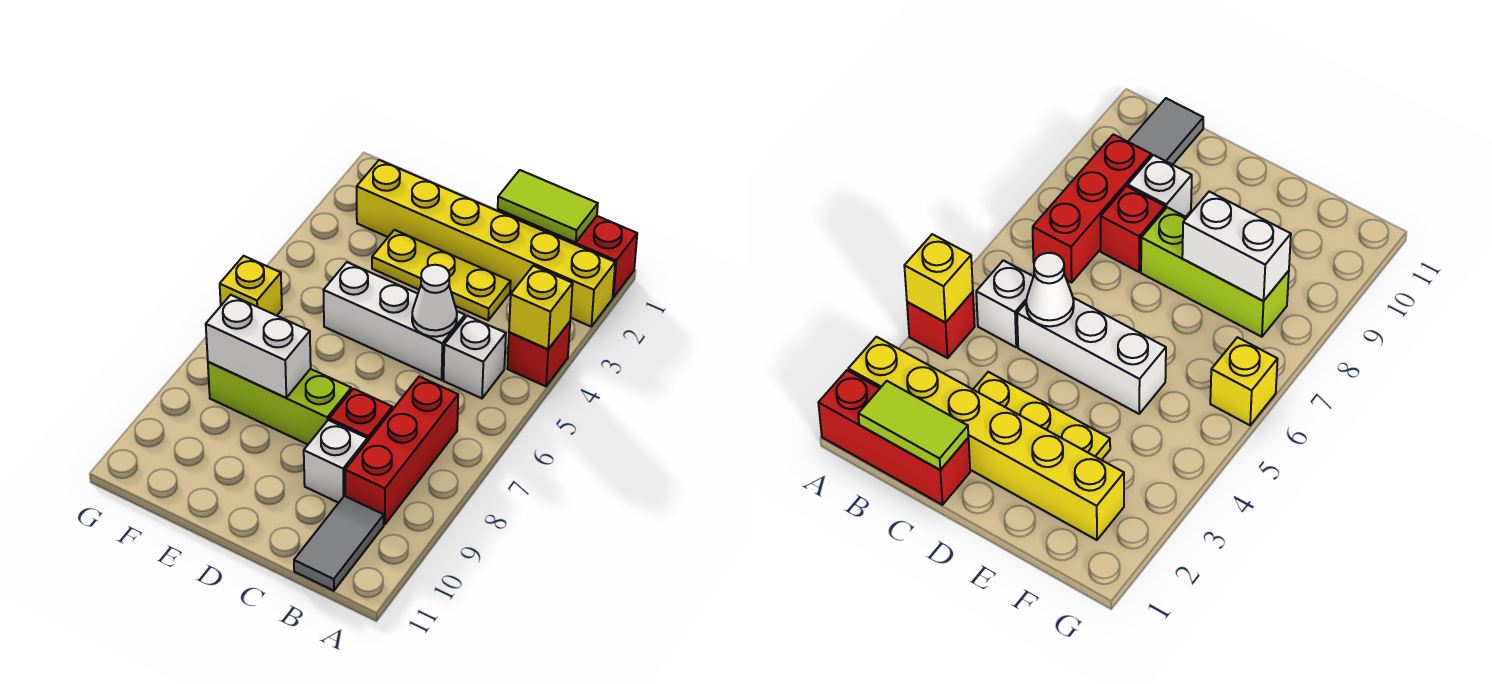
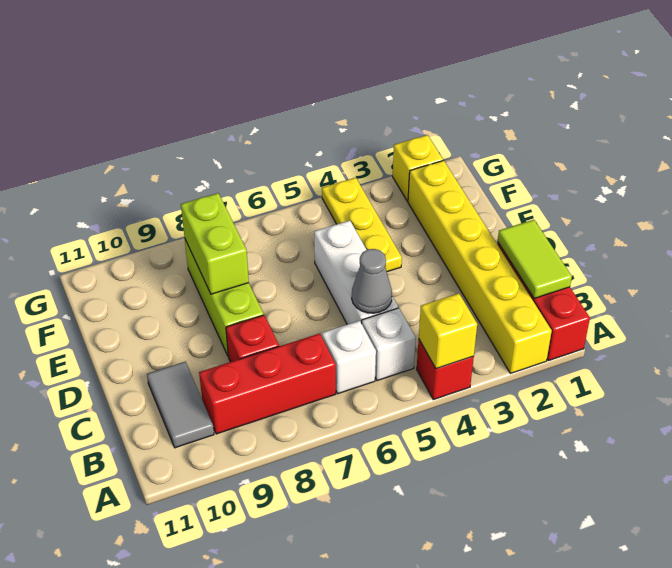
grey 1x2 tile [294,496,384,591] -> grey 1x2 tile turned to [147,362,214,448]
yellow 1x3 plate [372,230,511,320] -> yellow 1x3 plate moved to [322,178,402,272]
white 1x1 cone [412,265,457,337] -> grey 1x1 cone [352,249,392,313]
white 1x1 brick [304,420,367,503] -> white 1x1 brick moved to [322,321,376,394]
white 1x2 brick [206,295,311,398] -> lime 1x2 brick [181,193,249,294]
yellow 1x1 brick [220,256,282,316] -> yellow 1x1 brick moved to [393,135,443,201]

